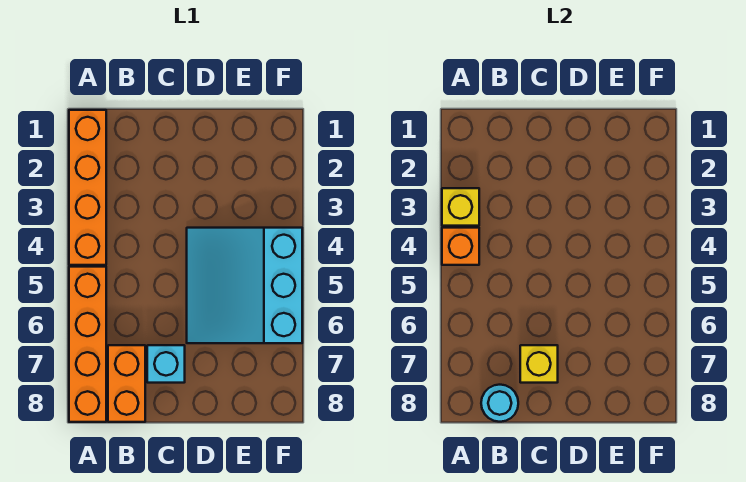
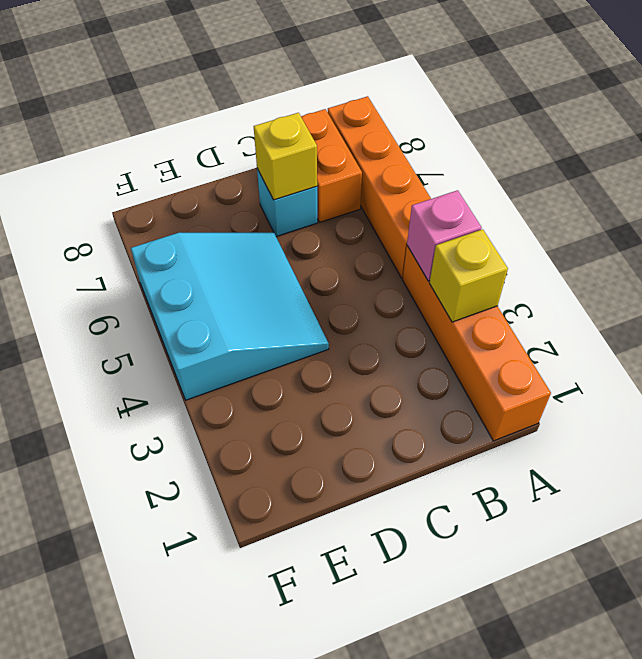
orange 1x1 brick [442,228,479,265] -> pink 1x1 brick [407,190,482,281]
cyan 1x1 round brick [481,385,518,422] -> none

